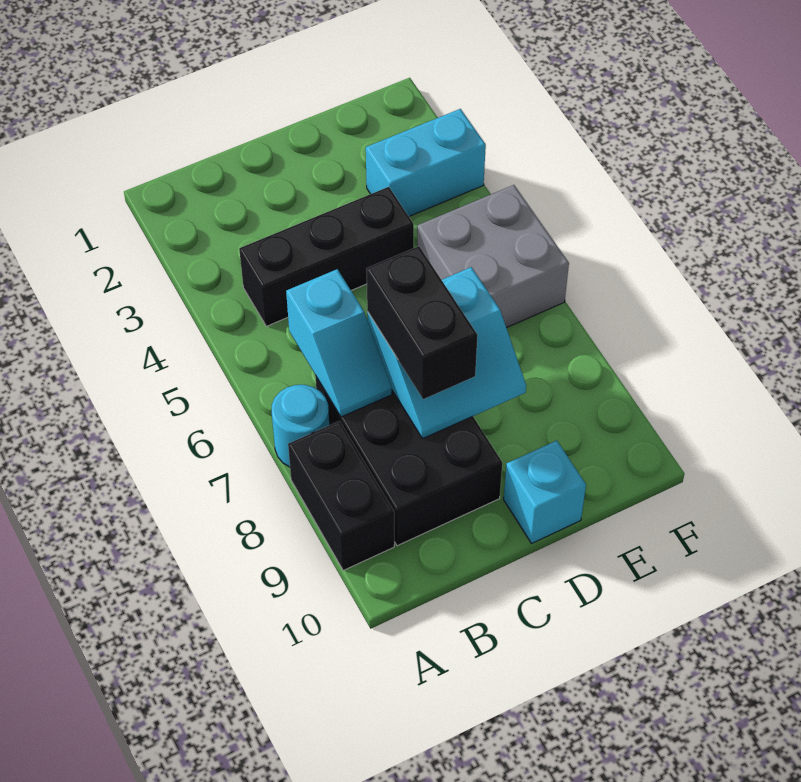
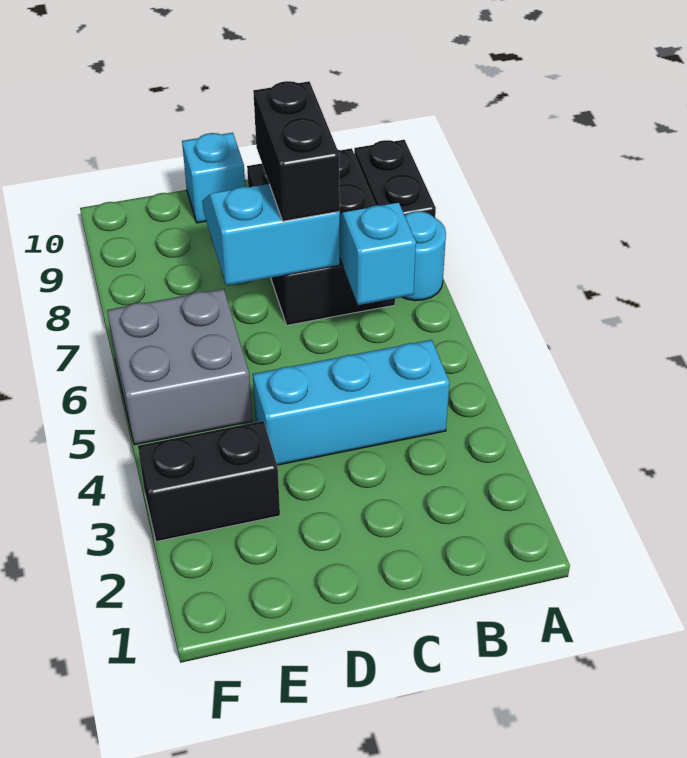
black 1x3 brick [239,187,414,326] -> cyan 1x3 brick [253,340,450,465]
cyan 1x2 brick [366,109,486,216] -> black 1x2 brick [138,421,280,542]

